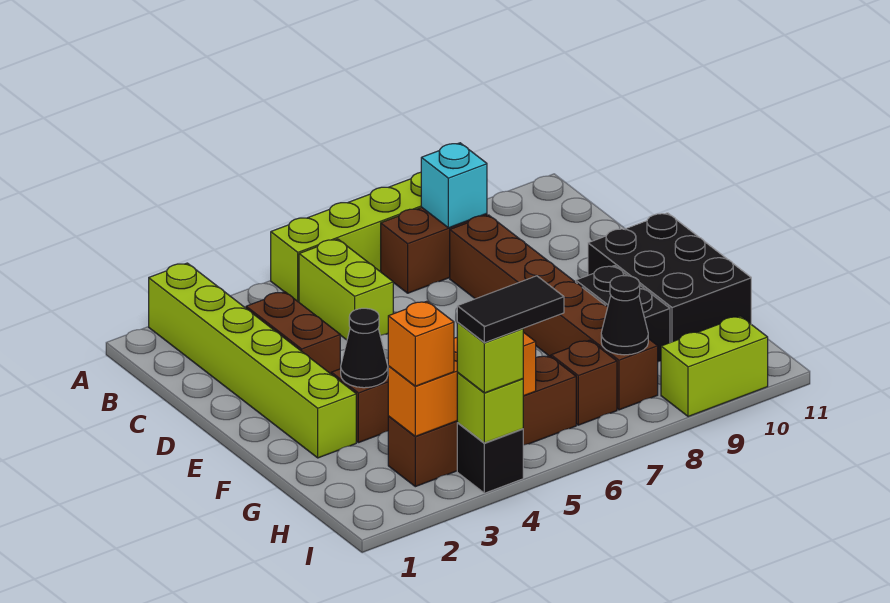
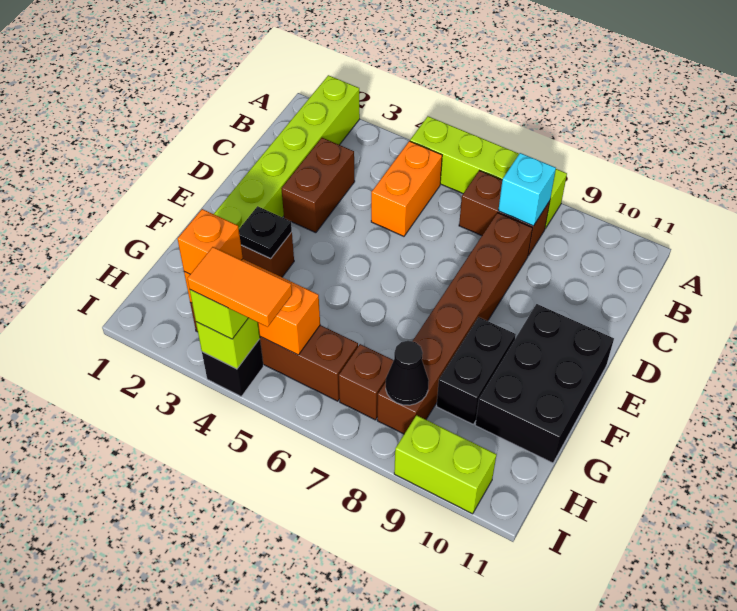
lime 1x2 brick [299,239,393,340] -> orange 1x2 brick [371,141,442,236]
black 1x1 cone [340,308,388,388] -> black 1x1 plate [239,206,292,259]
black 1x2 tile [457,276,564,343] -> orange 1x2 tile [187,247,292,327]

